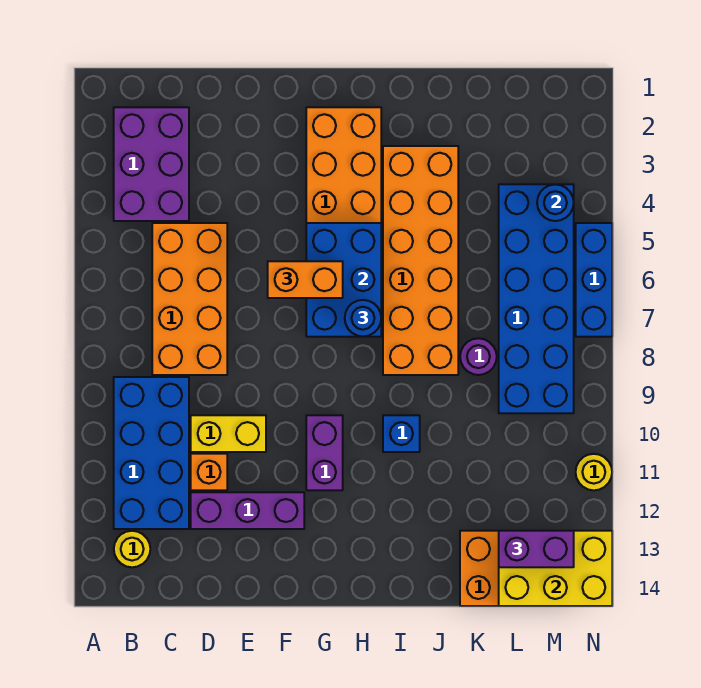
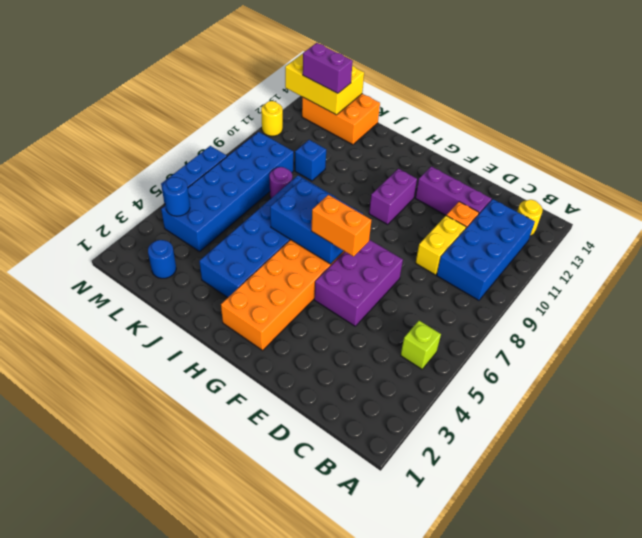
purple 2x3 brick [114,107,189,221] -> purple 2x3 brick moved to [314,240,403,326]
none -> lime 1x1 brick [401,321,441,369]
orange 2x4 brick [152,223,227,375] -> none
yellow 1x2 brick [191,415,266,452] -> yellow 1x2 brick turned to [416,216,466,275]
blue 2x3 brick [306,223,381,337] -> blue 2x3 brick turned to [270,179,363,264]
blue 1x1 round brick [345,300,381,337] -> blue 1x1 round brick moved to [148,240,176,278]
orange 2x6 brick [383,146,458,375] -> blue 2x6 brick [199,175,335,298]
blue 1x1 brick [383,415,420,452] -> blue 1x1 brick moved to [295,140,326,181]

